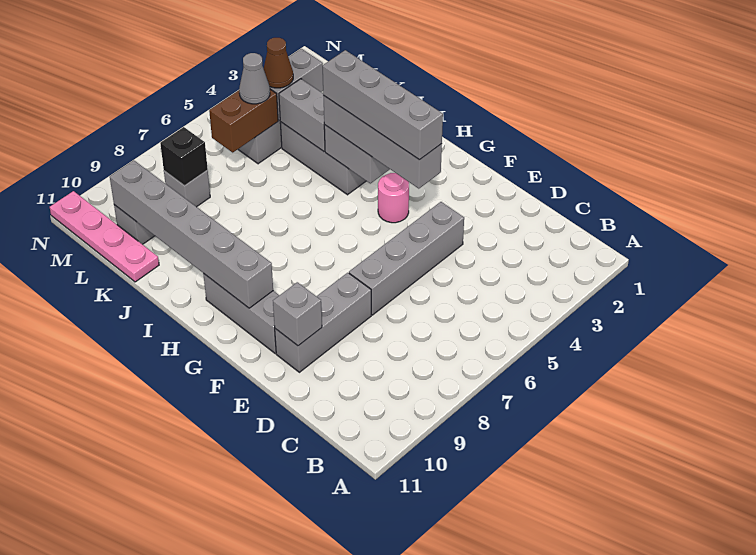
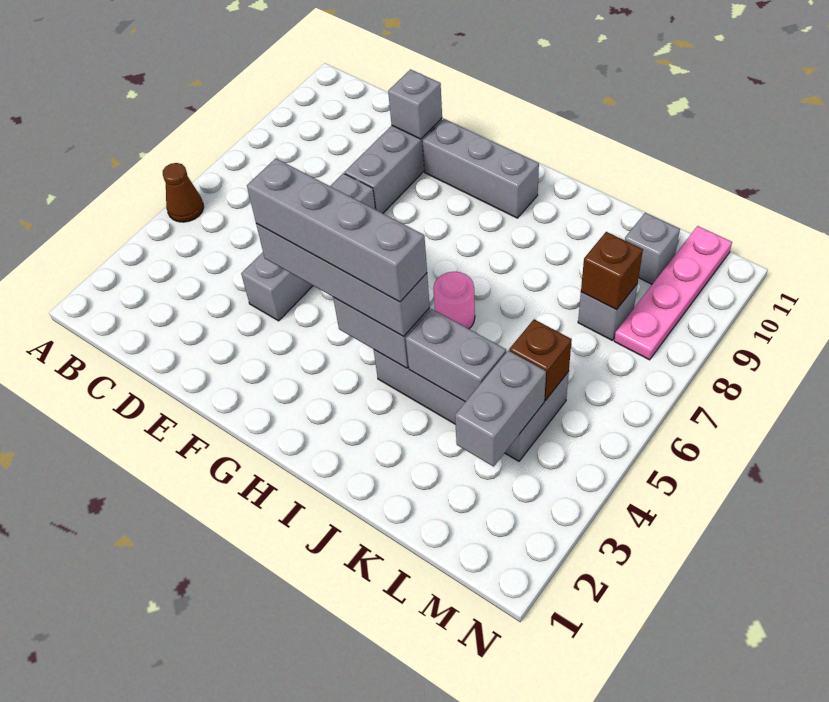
pink 1x1 round brick [378,173,409,223] -> pink 1x1 round brick moved to [433,272,475,329]
grey 1x6 brick [110,160,273,308] -> none
pink 1x4 plate [50,191,159,282] -> pink 1x4 plate turned to [614,226,732,360]
brown 1x1 cone [264,38,293,88] -> brown 1x1 cone moved to [163,163,204,222]
brown 1x2 brick [209,89,278,152] -> brown 1x1 brick [509,319,572,401]
grey 1x1 cone [239,53,270,104] -> none
black 1x1 brick [160,127,208,186] -> brown 1x1 brick [581,232,643,310]

